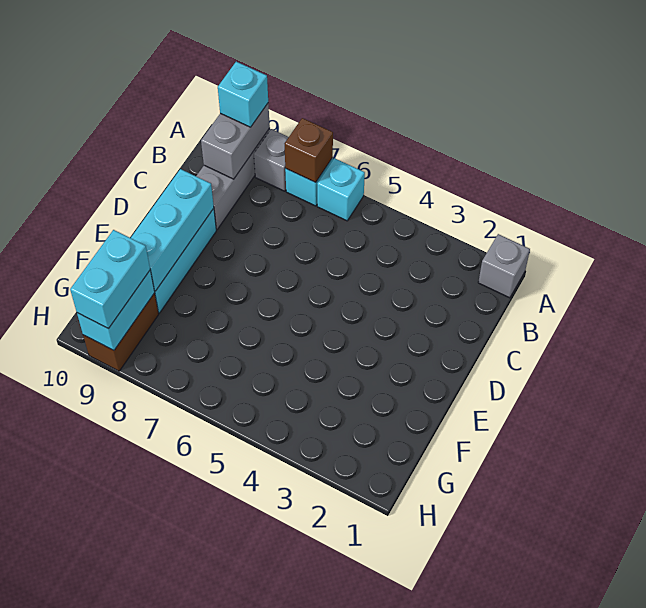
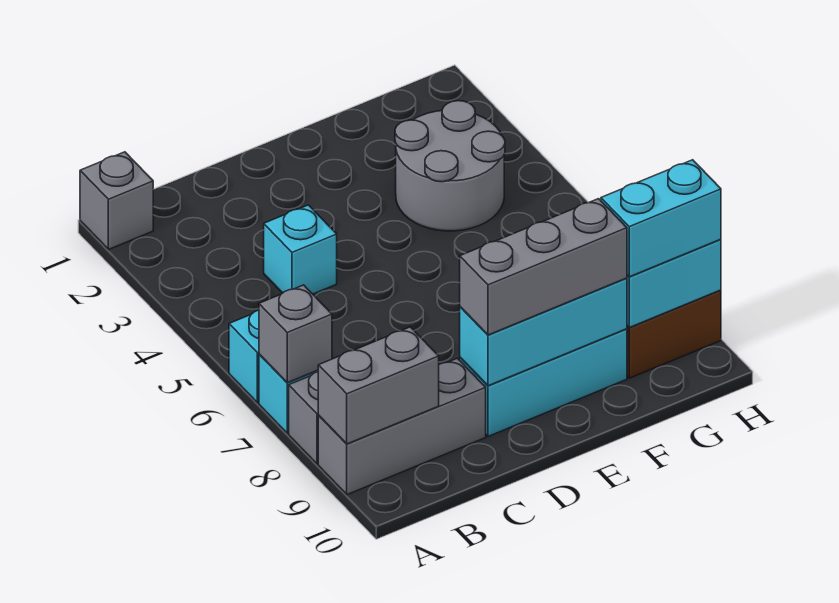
brown 1x1 brick [285,118,333,182] -> grey 1x1 brick [259,285,332,383]
cyan 1x1 brick [218,62,268,127] -> cyan 1x1 brick moved to [264,205,337,294]
none -> grey 1x3 brick [460,199,627,335]
none -> grey 2x2 round brick [395,101,505,231]

